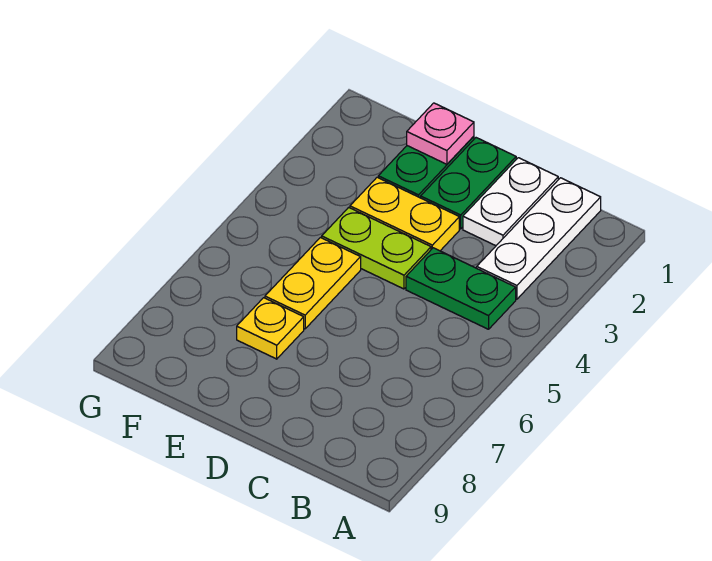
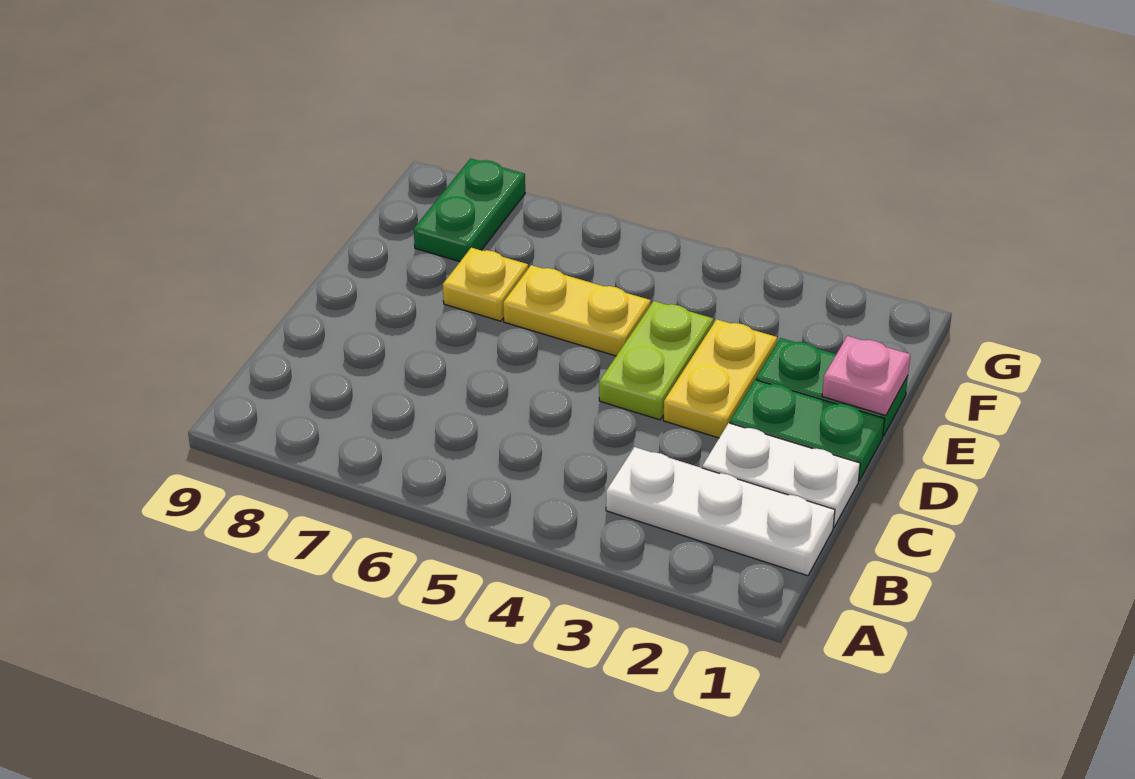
green 1x2 plate [406,248,516,329] -> green 1x2 plate moved to [414,159,525,262]

